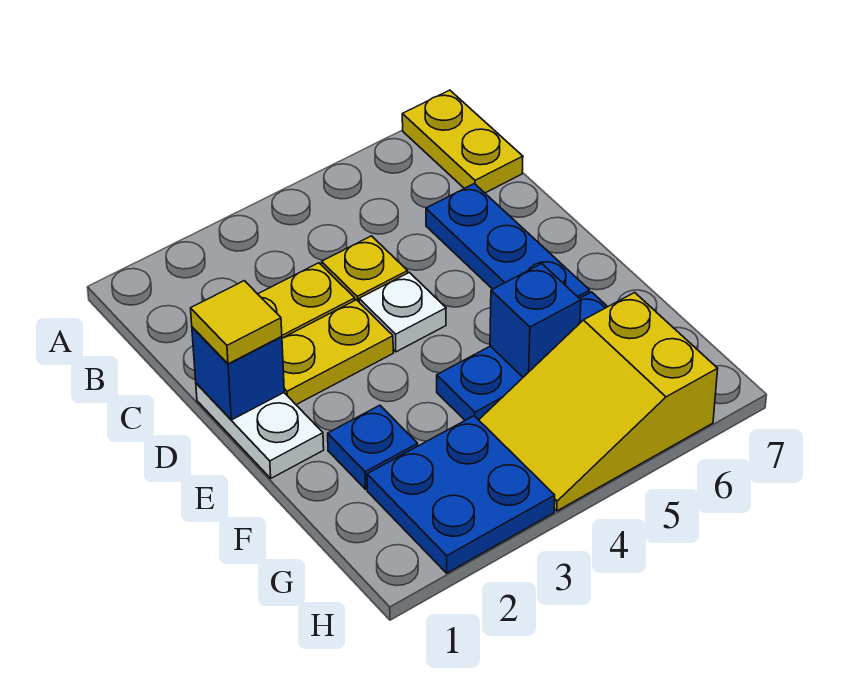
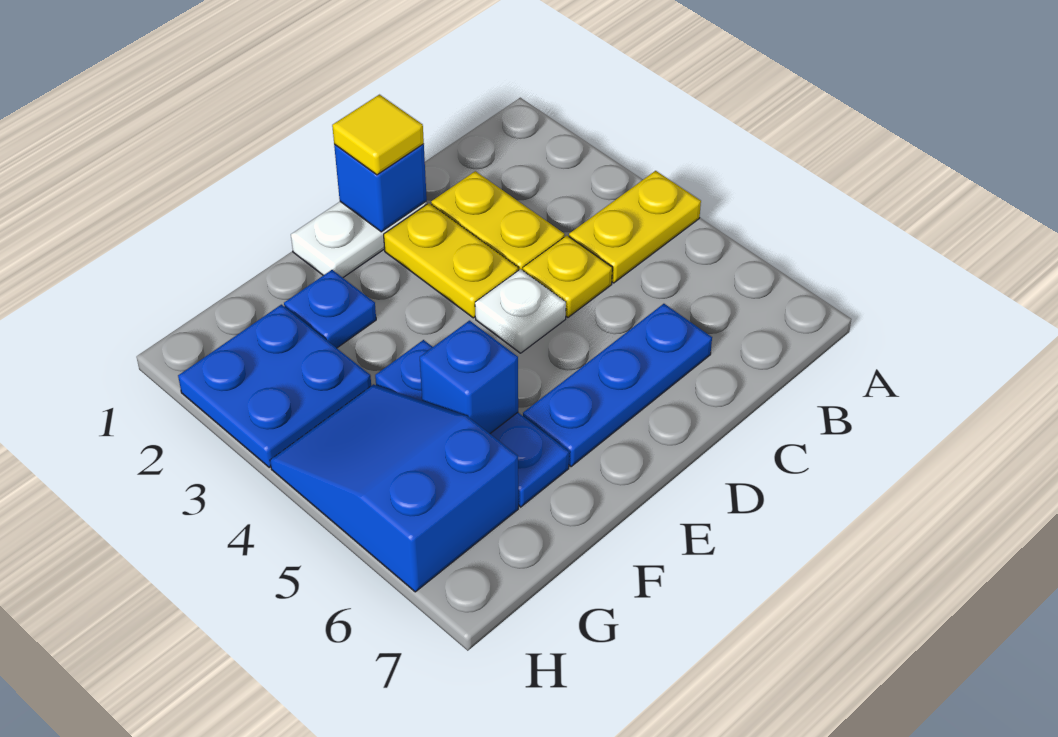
yellow 1x2 plate [402,90,523,193] -> yellow 1x2 plate moved to [569,171,701,283]
yellow 2x3 slope [479,293,718,511] -> blue 2x3 slope [270,384,518,592]

